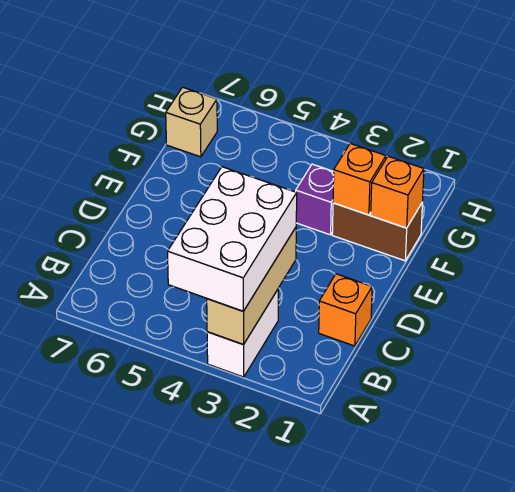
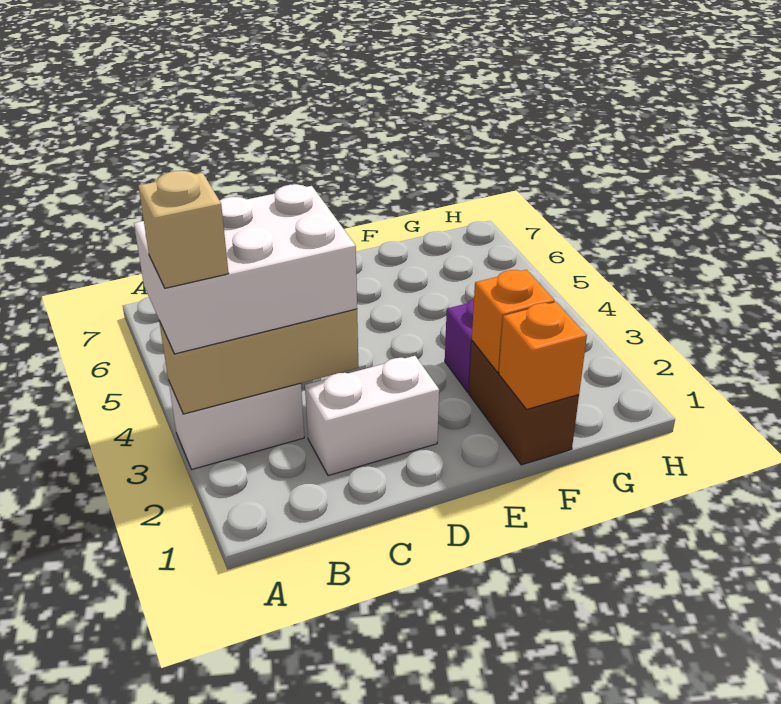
orange 1x1 brick [319,274,372,346] -> none
none -> white 1x2 brick [305,356,439,476]
tan 1x1 brick [166,87,217,157] -> tan 1x1 brick moved to [138,171,229,288]

